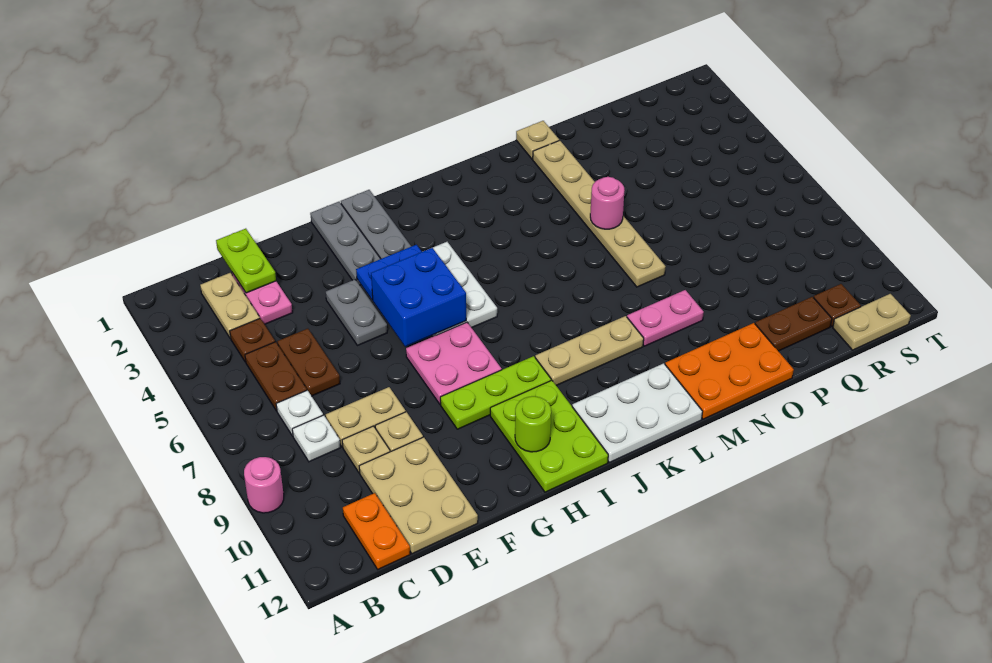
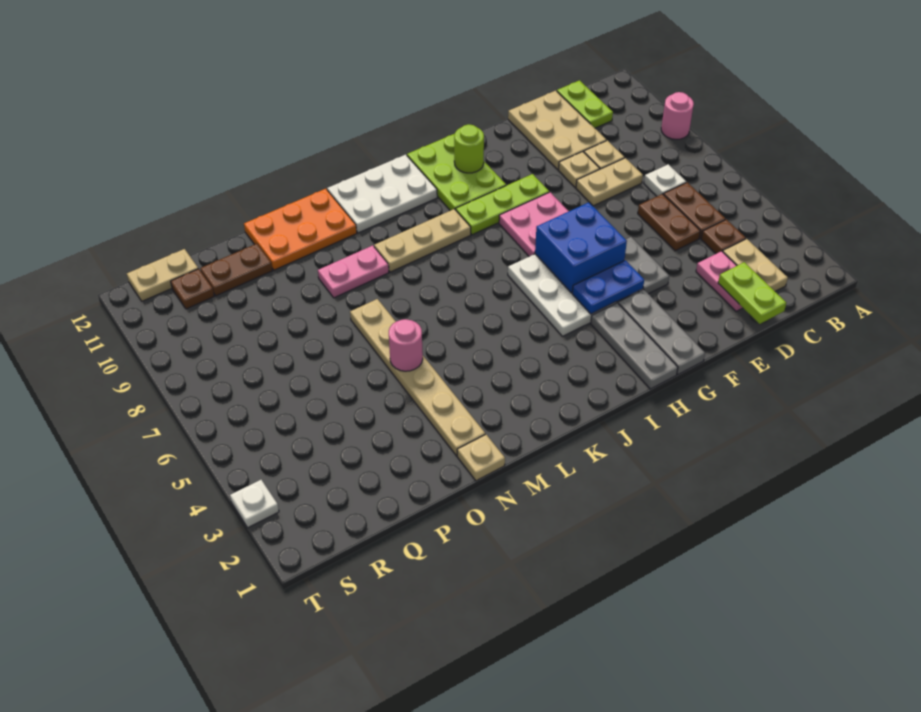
white 1x1 plate [292,415,340,462] -> white 1x1 plate moved to [230,480,279,528]
orange 1x2 plate [343,493,410,569] -> lime 1x2 plate [557,80,613,128]

